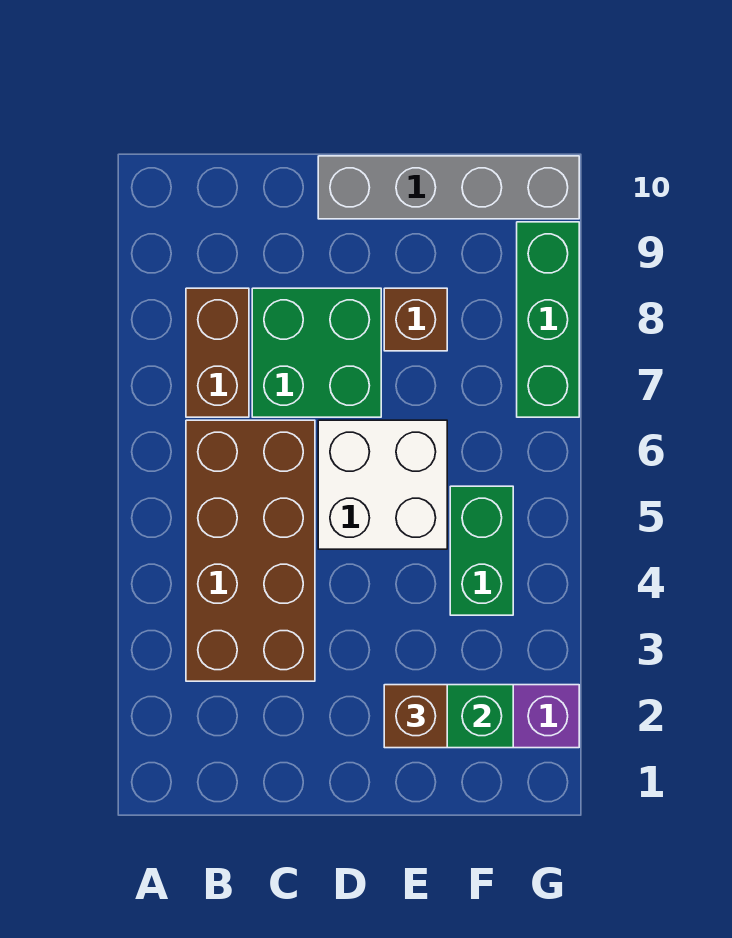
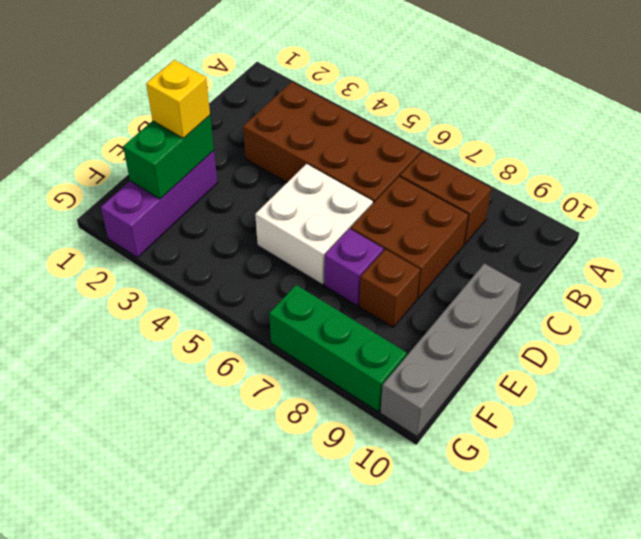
green 2x2 brick [252,288,381,417] -> brown 2x2 brick [351,176,469,299]
brown 1x1 brick [384,685,447,748] -> yellow 1x1 brick [146,60,210,138]
none -> purple 1x1 brick [324,229,383,306]
green 1x2 brick [450,486,513,615] -> none

